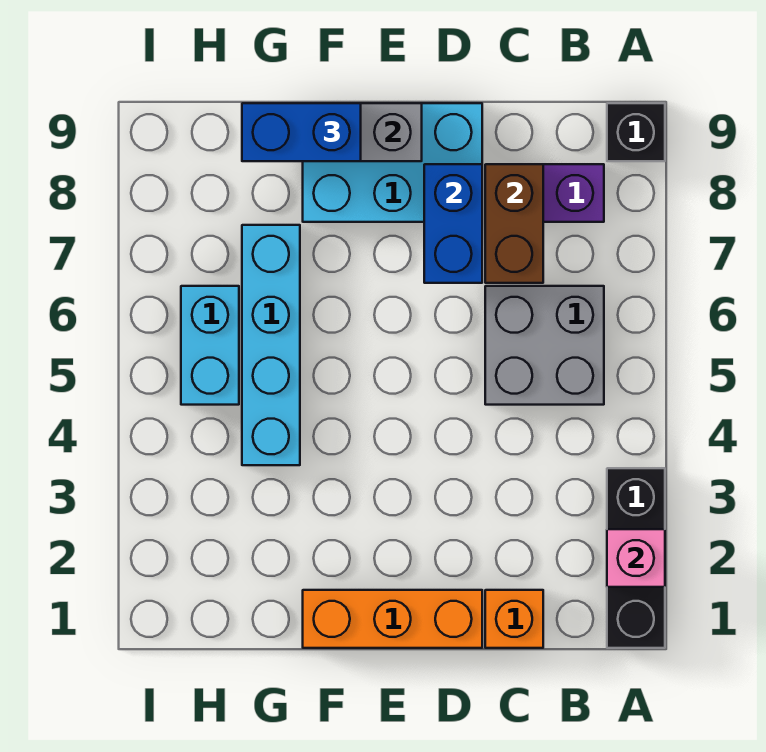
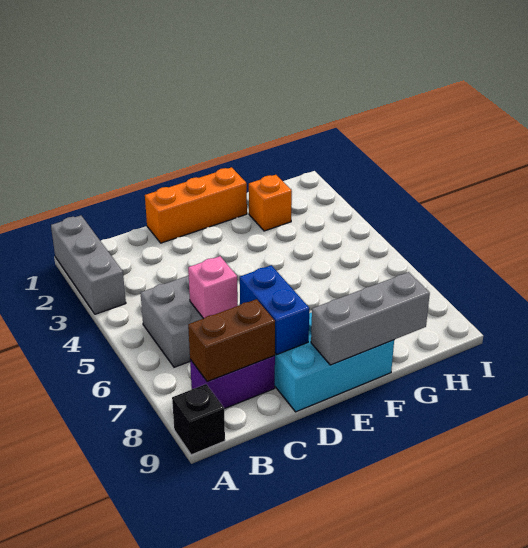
black 1x3 brick [607,468,665,648] -> grey 1x3 brick [51,215,126,314]
pink 1x1 brick [607,529,665,587] -> pink 1x1 brick moved to [188,256,238,319]
orange 1x1 brick [485,590,543,648] -> orange 1x1 brick moved to [249,175,292,231]
brown 1x2 brick [485,164,543,283] -> brown 1x2 brick turned to [188,299,275,382]
blue 1x2 brick [242,103,361,161] -> none
cyan 1x4 brick [242,225,300,465] -> none
cyan 1x2 brick [181,286,239,405] -> none

